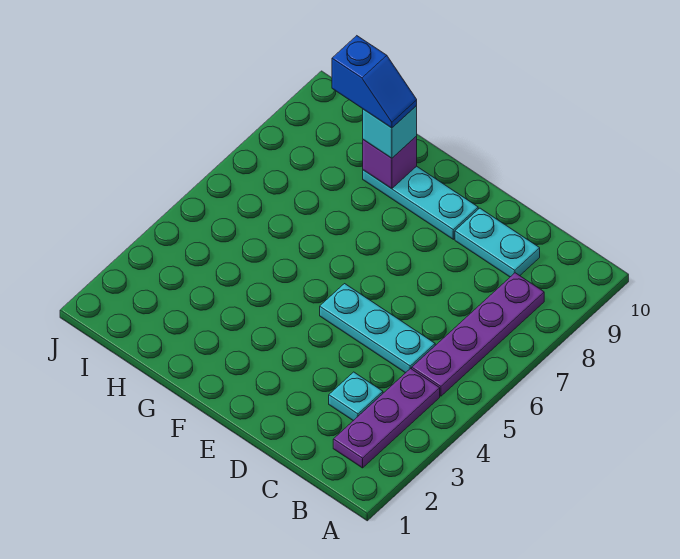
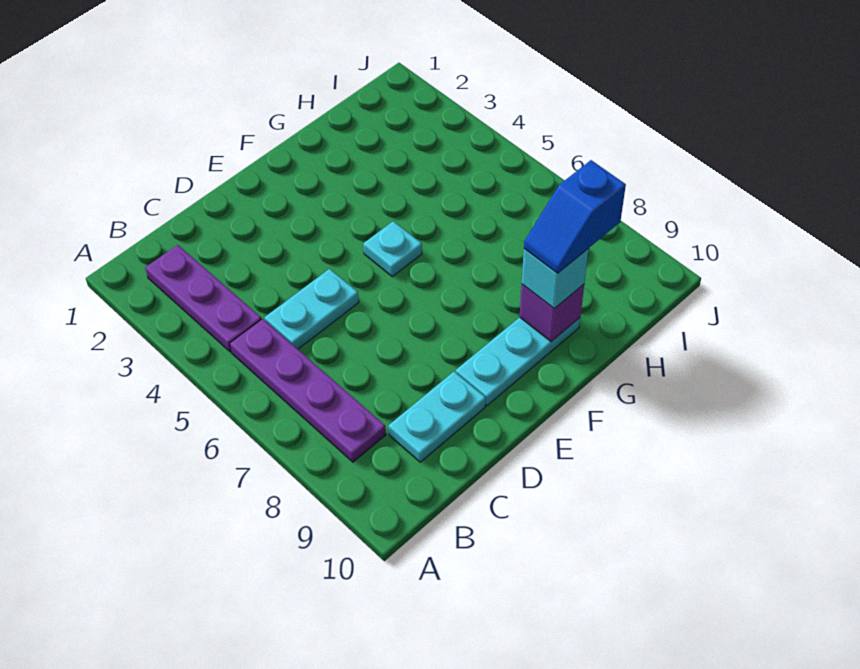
cyan 1x1 plate [329,372,383,421] -> cyan 1x1 plate moved to [363,221,422,276]
cyan 1x3 plate [320,284,435,373] -> cyan 1x2 plate [264,269,359,349]

